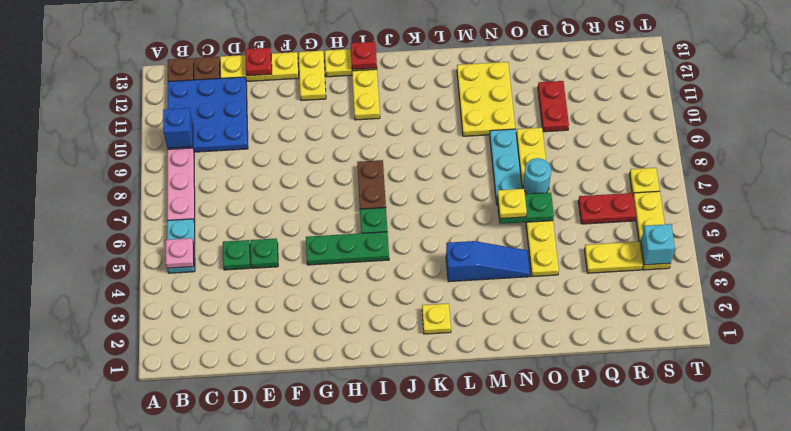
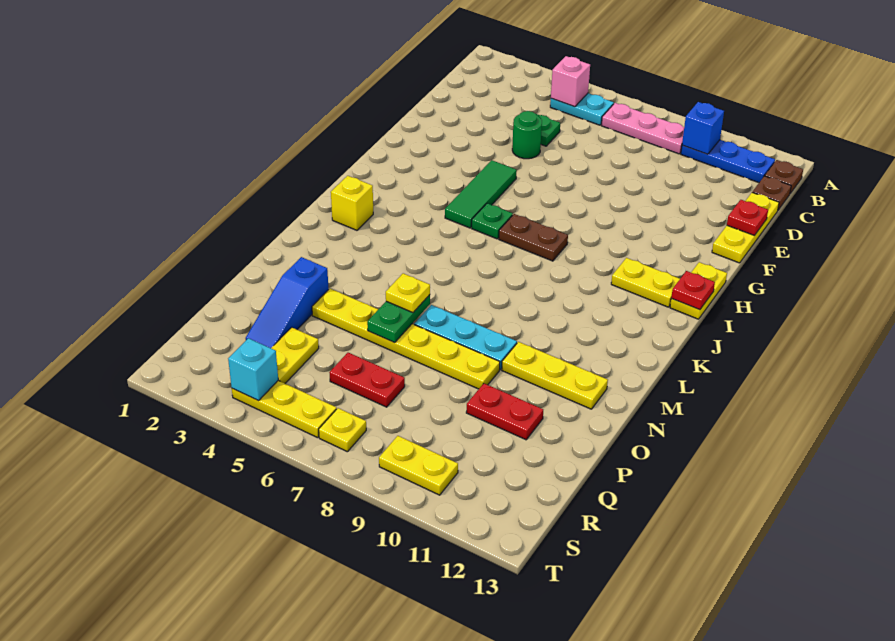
pink 1x1 plate [166,238,194,268] -> pink 1x1 brick [551,56,590,107]
blue 3x3 plate [168,77,248,152] -> blue 1x3 plate [681,140,775,183]
green 1x1 plate [250,238,278,268] -> green 1x1 round brick [512,111,542,159]
green 1x3 plate [306,232,389,265] -> green 1x3 tile [445,160,517,228]
yellow 1x2 plate [299,51,326,101] -> yellow 1x2 plate moved to [379,436,458,495]
yellow 1x1 plate [422,303,451,334] -> yellow 1x1 brick [331,176,373,230]
blue 1x3 slope [446,241,531,282] -> blue 1x3 slope moved to [246,257,329,348]
yellow 2x3 plate [457,62,515,136] -> yellow 1x3 plate [502,342,608,409]
cyan 1x1 round brick [523,158,551,194] -> none
red 1x2 plate [578,193,636,224] -> red 1x2 plate turned to [329,353,405,407]

